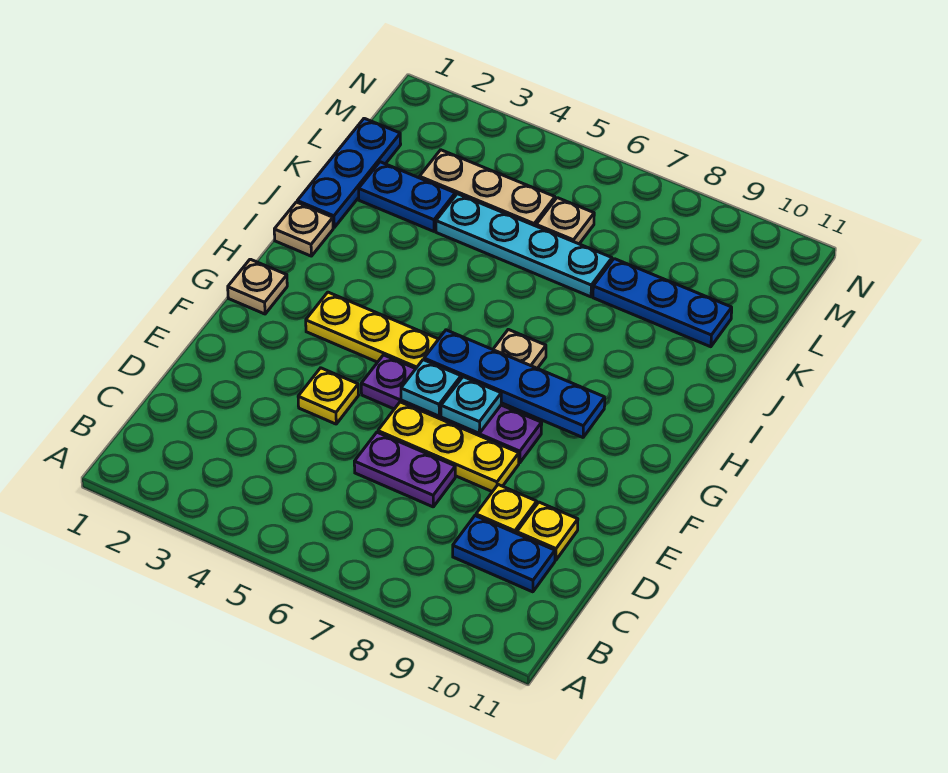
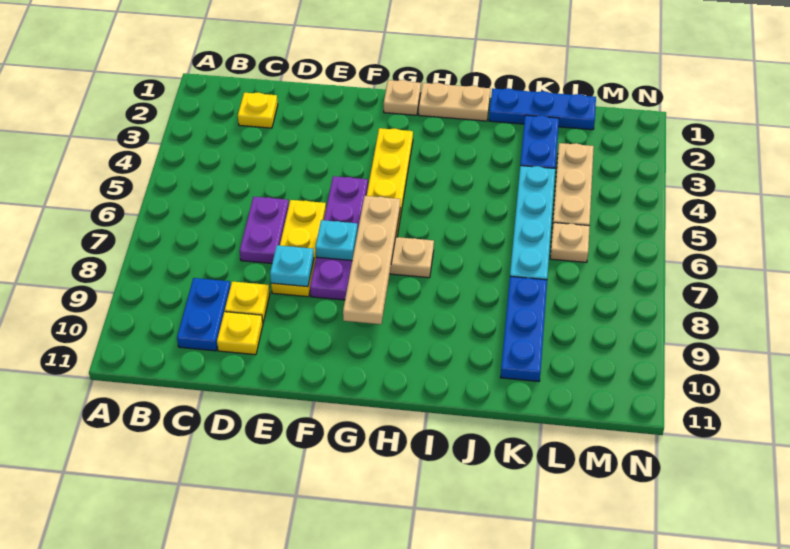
yellow 1x1 plate [298,368,359,424] -> yellow 1x1 plate moved to [238,92,278,128]
cyan 1x1 plate [401,360,461,416] -> cyan 1x1 plate moved to [270,245,314,287]
blue 1x4 plate [424,330,605,437] -> tan 1x4 plate [343,196,400,324]
tan 1x1 plate [274,202,333,256] -> tan 1x2 plate [419,83,490,121]

